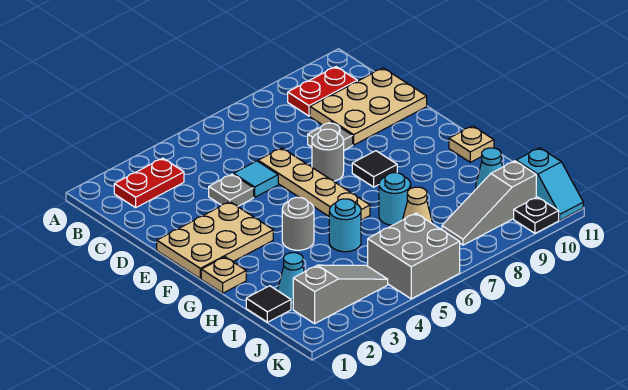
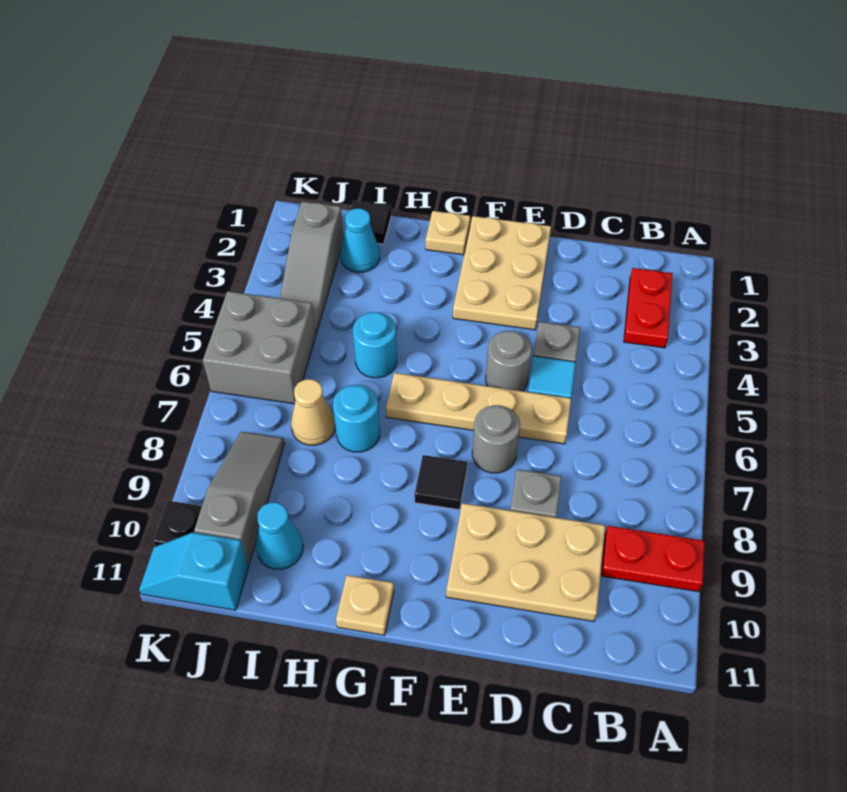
red 1x2 plate [288,67,357,116] -> red 1x2 plate turned to [601,526,705,592]
tan 2x3 plate [310,68,427,145] -> tan 2x3 plate turned to [446,503,605,621]
grey 1x1 round brick [282,197,314,250] -> grey 1x1 round brick moved to [486,331,532,391]

